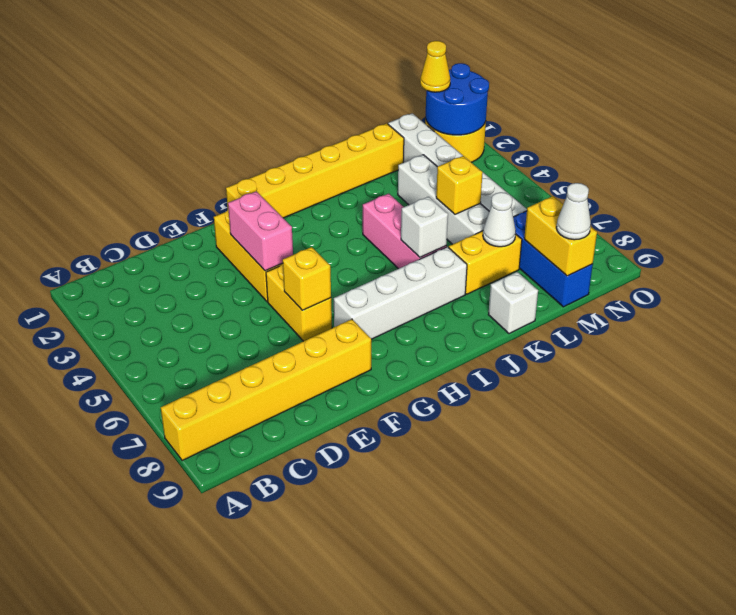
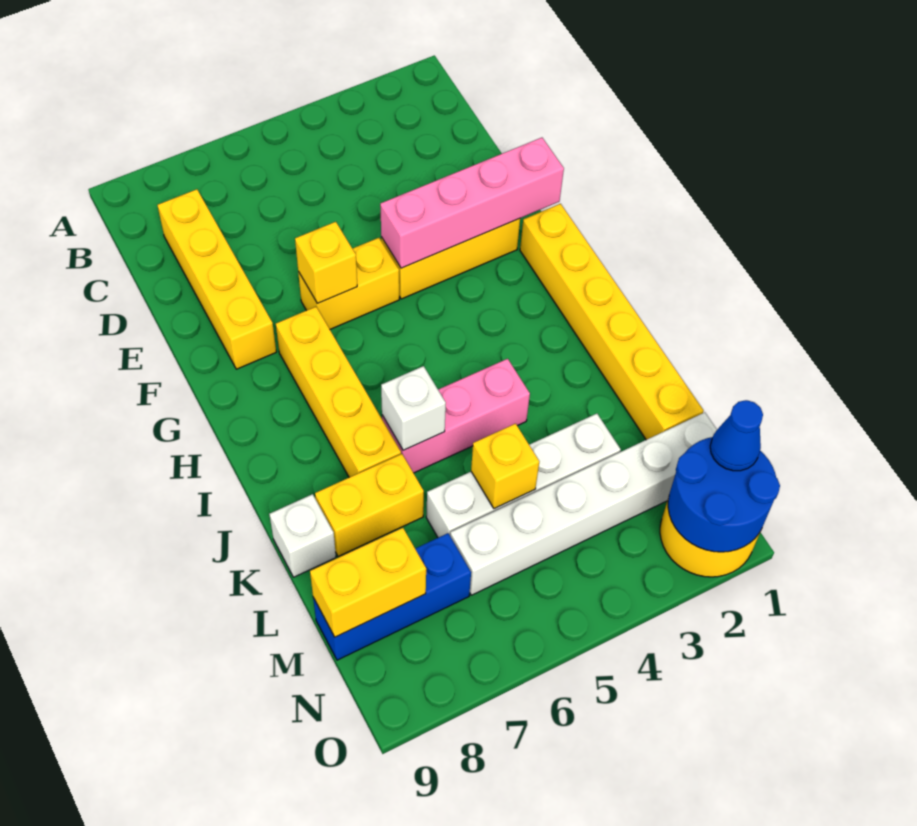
yellow 1x6 brick [161,319,371,461] -> yellow 1x4 brick [158,189,276,369]
pink 1x2 brick [228,191,293,271] -> pink 1x4 brick [380,138,564,268]
white 1x4 brick [334,247,467,339] -> yellow 1x4 brick [276,307,401,477]
yellow 1x2 brick [449,231,522,294] -> yellow 1x2 brick turned to [315,454,424,557]
white 1x1 cone [483,192,516,247] -> none
white 1x1 cone [556,183,591,240] -> none
yellow 1x1 cone [420,41,450,92] -> blue 1x1 cone [710,400,763,471]

